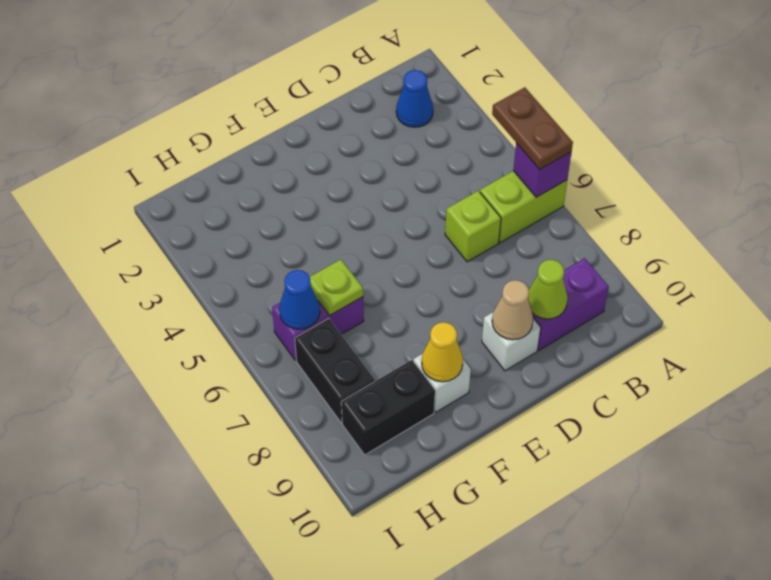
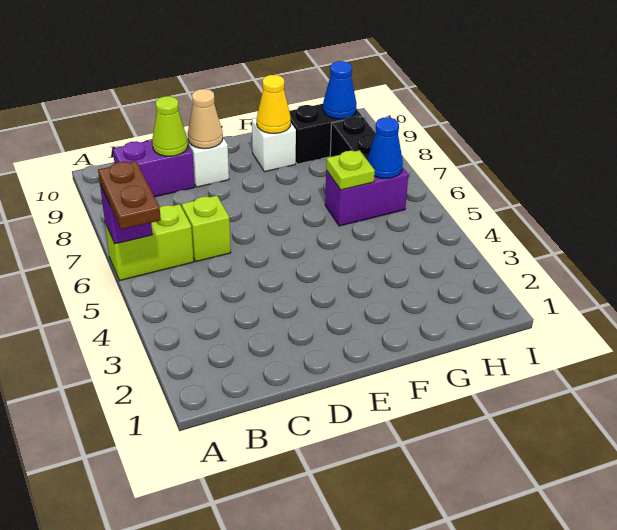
blue 1x1 cone [396,70,433,127] -> blue 1x1 cone moved to [323,61,357,119]

